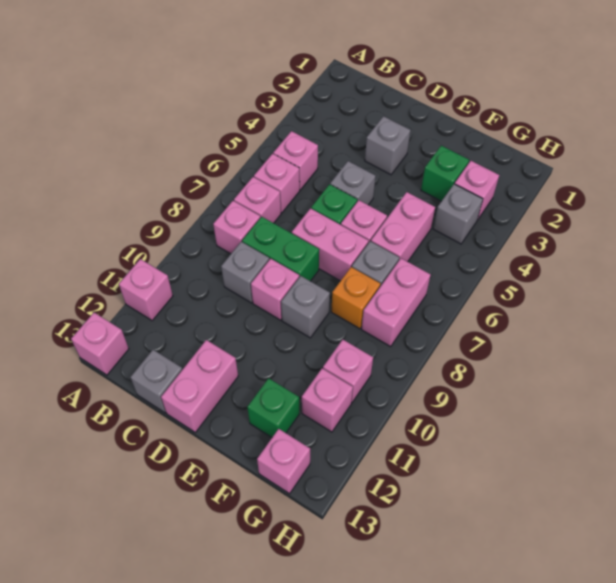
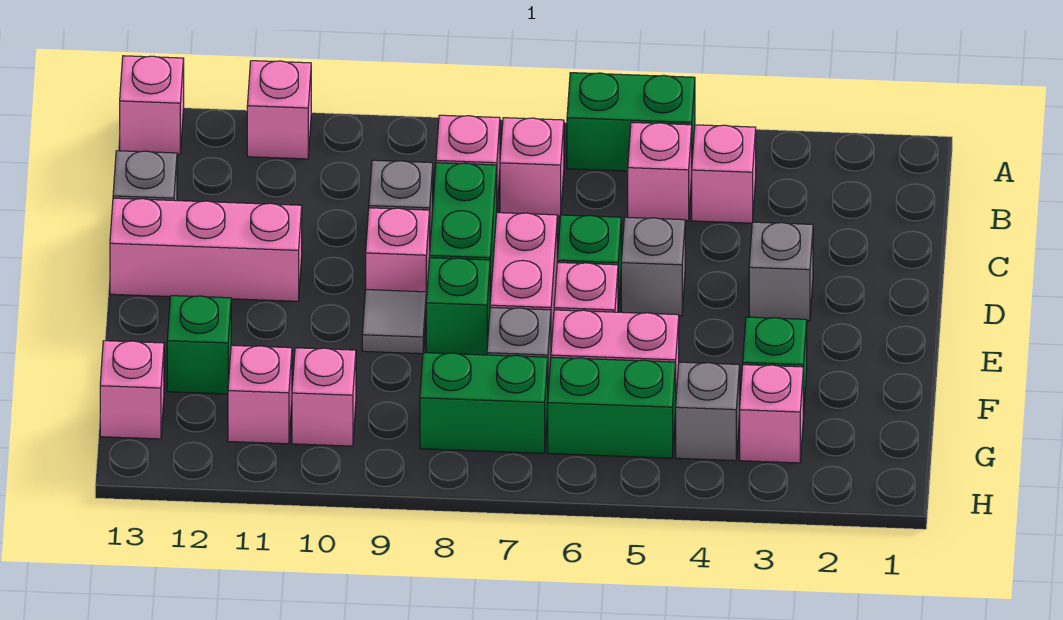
none -> green 1x2 brick [567,73,695,171]
pink 1x1 brick [254,154,300,213] -> pink 1x1 brick moved to [692,125,756,223]
pink 1x2 brick [161,340,238,432] -> pink 1x3 brick [110,198,302,301]
none -> green 1x1 brick [426,258,490,355]
grey 1x1 brick [281,276,330,338] -> grey 1x1 tile [362,290,426,354]
orange 1x1 brick [331,267,380,329] -> none
none -> green 1x2 brick [548,357,676,458]
pink 1x2 brick [362,258,431,347] -> green 1x2 brick [420,353,548,453]

